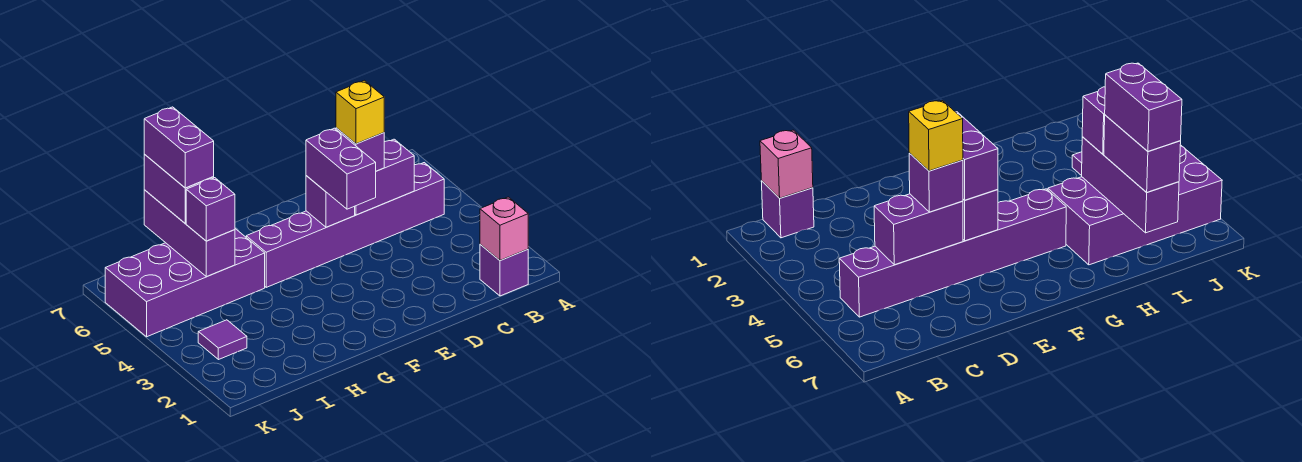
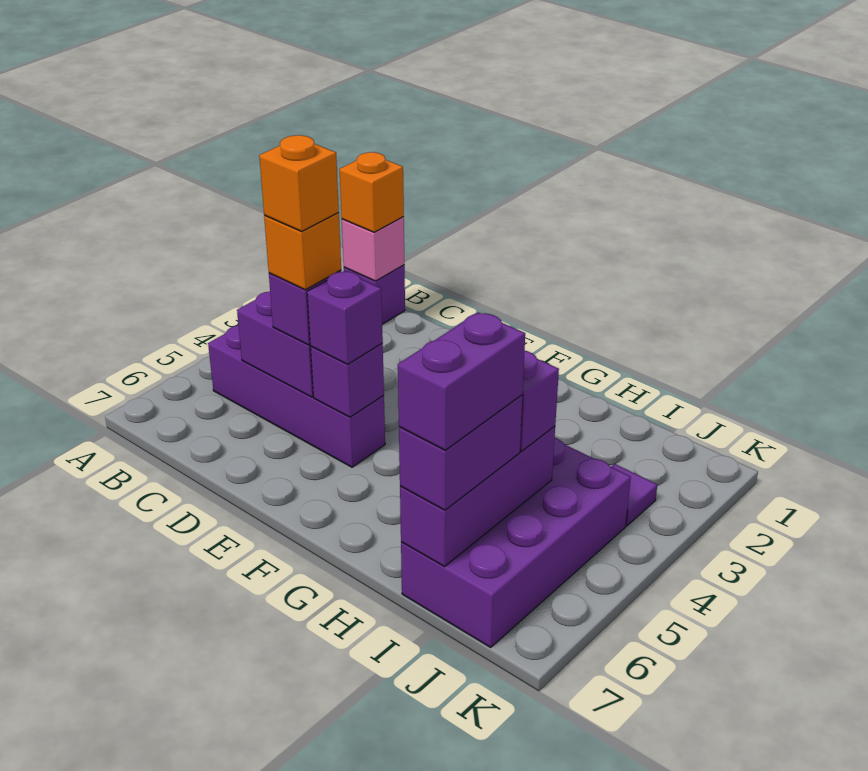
none -> orange 1x1 brick [339,152,404,232]
purple 1x6 brick [246,163,444,287] -> purple 1x4 brick [208,325,385,467]
yellow 1x1 brick [336,80,384,144] -> orange 1x1 brick [264,213,341,290]
none -> orange 1x1 brick [259,135,339,232]
purple 1x2 brick [306,128,376,209] -> purple 1x1 brick [307,271,383,364]
purple 2x4 brick [105,229,265,337] -> purple 2x4 brick turned to [401,438,631,647]

